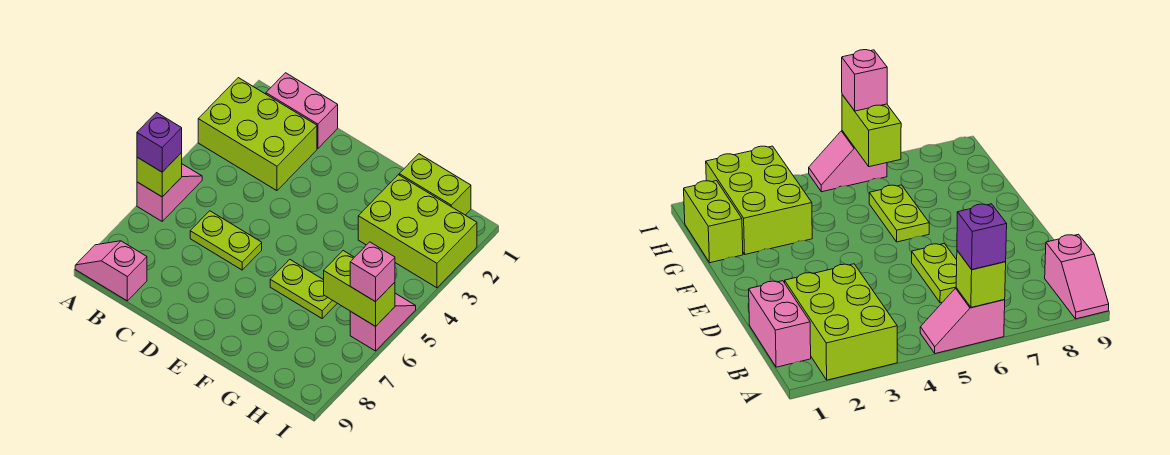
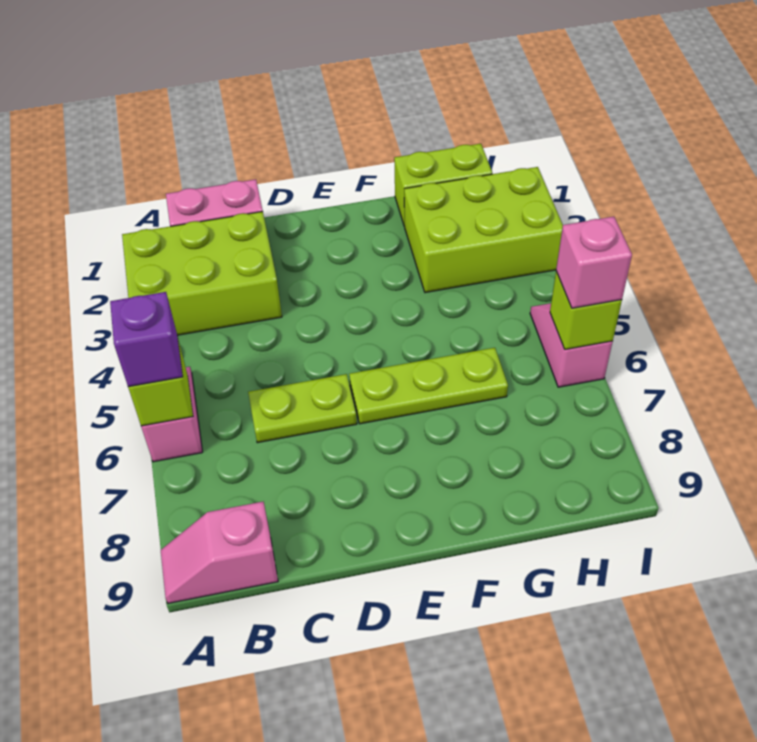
lime 1x2 plate [270,259,337,318] -> lime 1x3 plate [349,348,508,424]
lime 1x2 brick [324,251,395,326] -> lime 1x1 brick [550,272,622,349]

